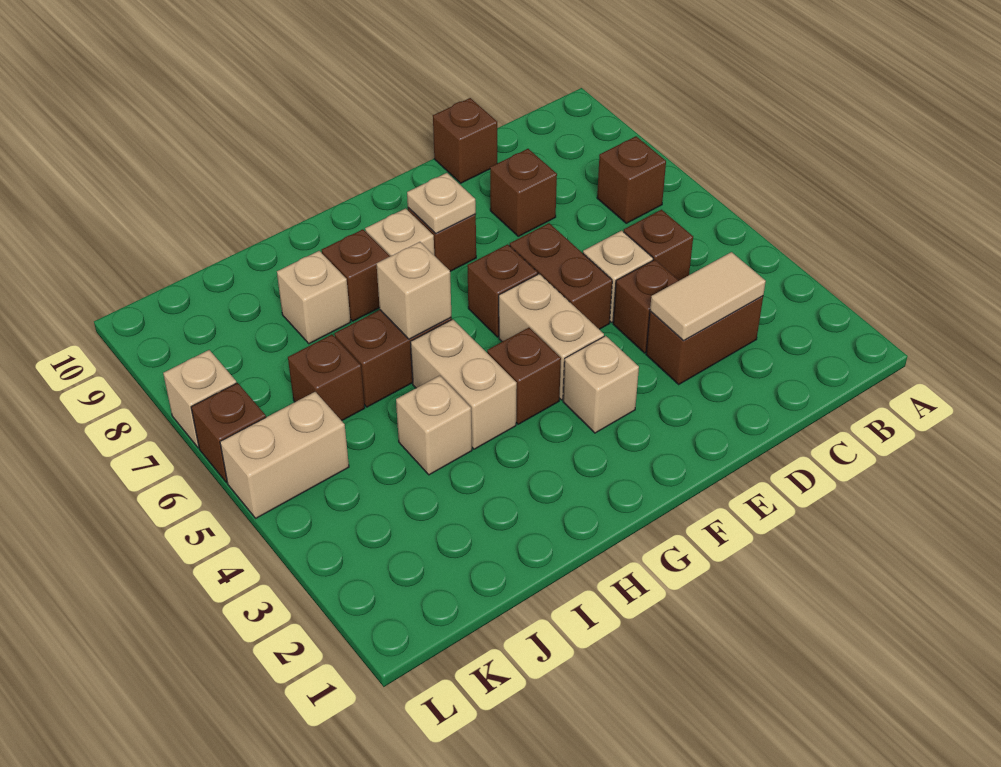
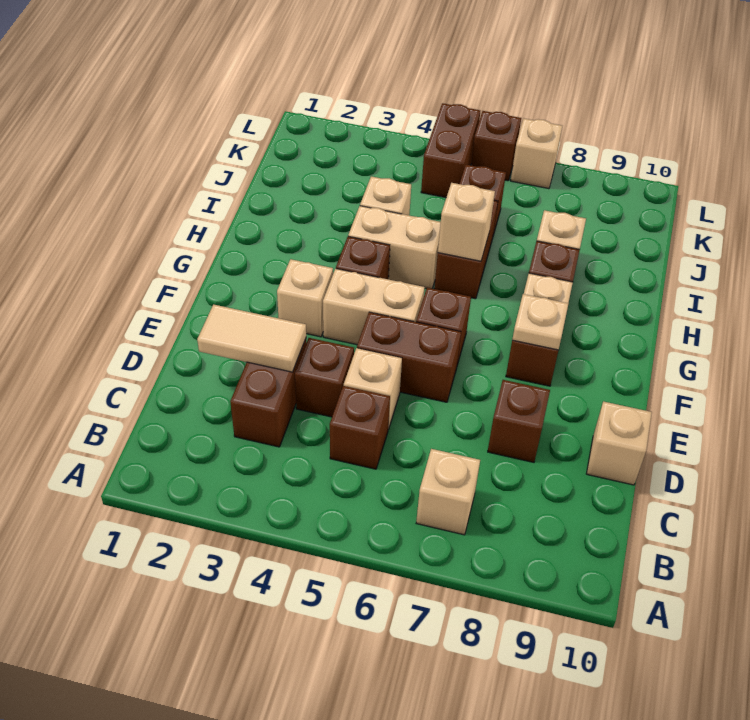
brown 1x1 brick [597,136,666,223] -> tan 1x1 brick [416,449,480,535]
tan 1x2 tile [650,252,766,341] -> tan 1x2 tile turned to [197,304,306,372]
brown 1x1 brick [433,98,497,183] -> tan 1x1 brick [586,401,652,485]
tan 1x2 brick [220,392,349,518] -> brown 1x2 brick [421,103,480,198]

